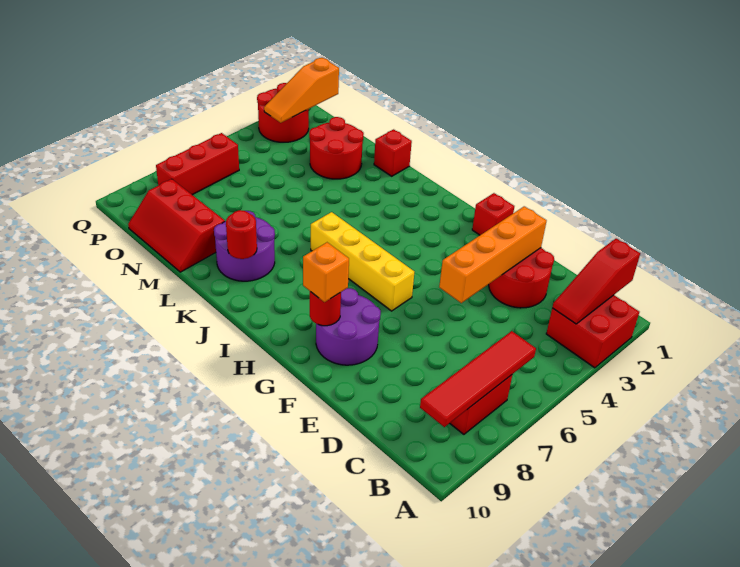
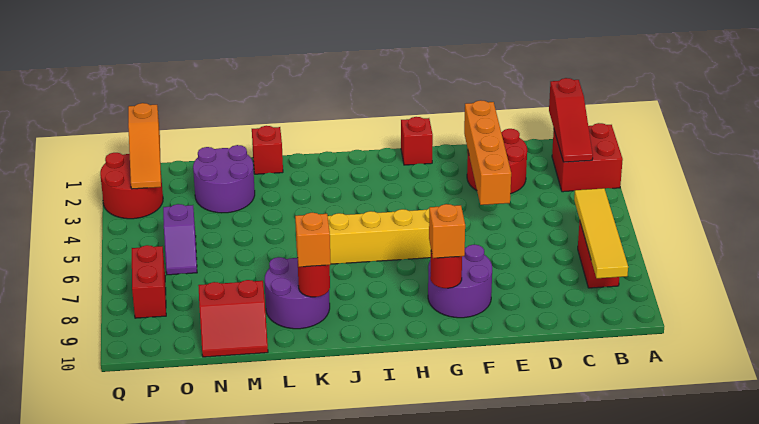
red 1x4 tile [420,331,536,427] -> yellow 1x4 tile [574,188,628,278]
none -> orange 1x1 brick [295,213,331,267]
red 2x2 round brick [309,117,364,179] -> purple 2x2 round brick [193,145,255,213]
red 2x3 slope [128,179,225,272] -> red 2x2 slope [198,280,268,357]
none -> purple 1x2 slope [163,204,197,275]
red 1x3 brick [156,133,239,195] -> red 1x2 brick [132,245,166,318]

